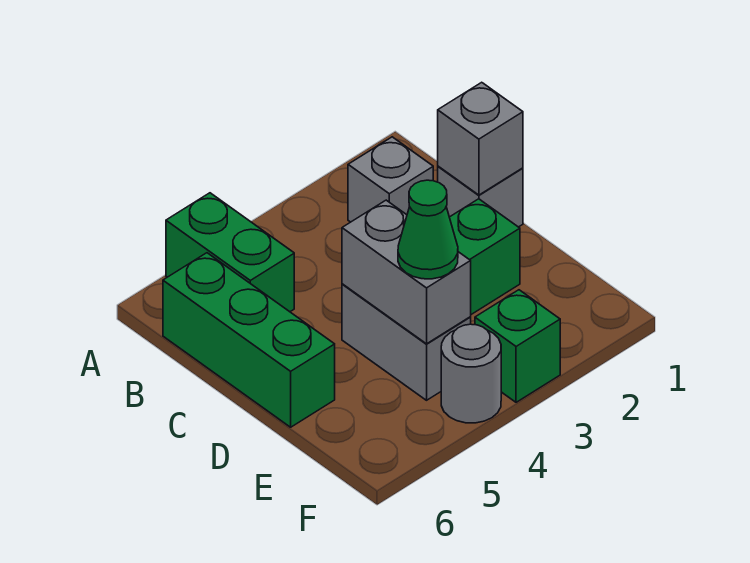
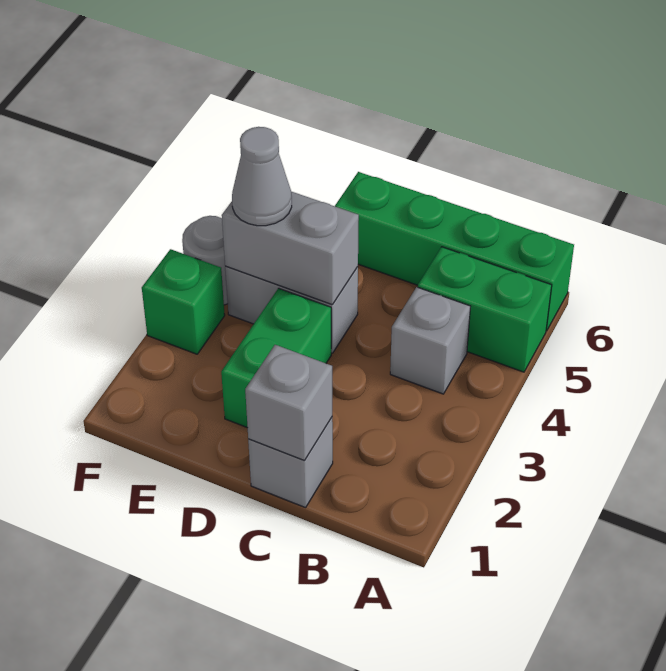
grey 1x1 brick [348,137,433,222] -> grey 1x1 brick moved to [390,287,470,394]
green 1x3 brick [163,253,335,427] -> green 1x4 brick [335,172,574,331]
green 1x1 cone [398,180,458,279] -> grey 1x1 cone [232,127,292,226]

